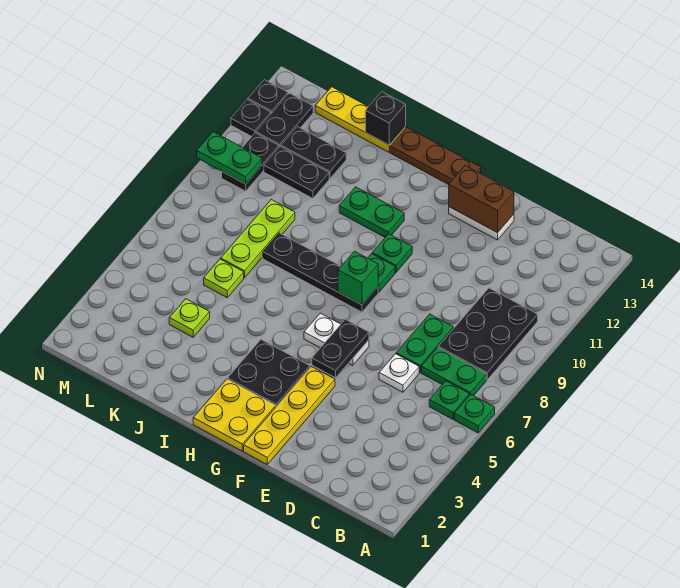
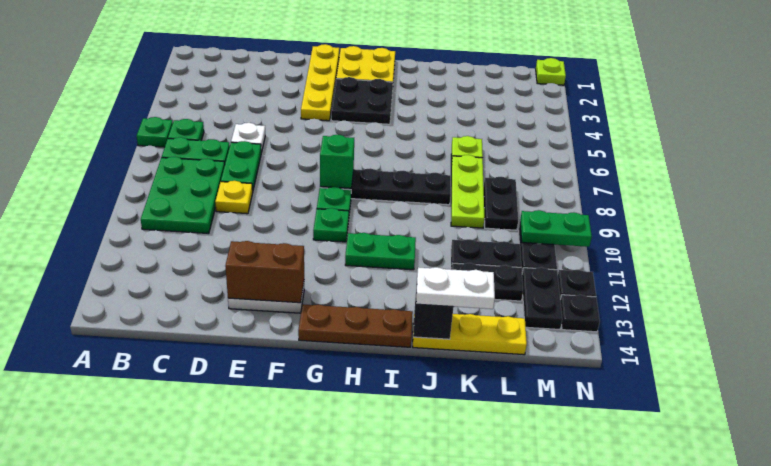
black 2x3 plate [438,288,538,380] -> green 2x3 plate [141,157,225,234]
none -> yellow 1x1 plate [215,181,253,214]
black 1x2 plate [312,319,369,378] -> black 1x2 plate moved to [484,177,518,230]
white 1x2 plate [304,313,369,365] -> white 1x2 plate moved to [416,267,495,309]
lime 1x1 plate [169,299,210,337] -> lime 1x1 plate moved to [536,58,566,85]

